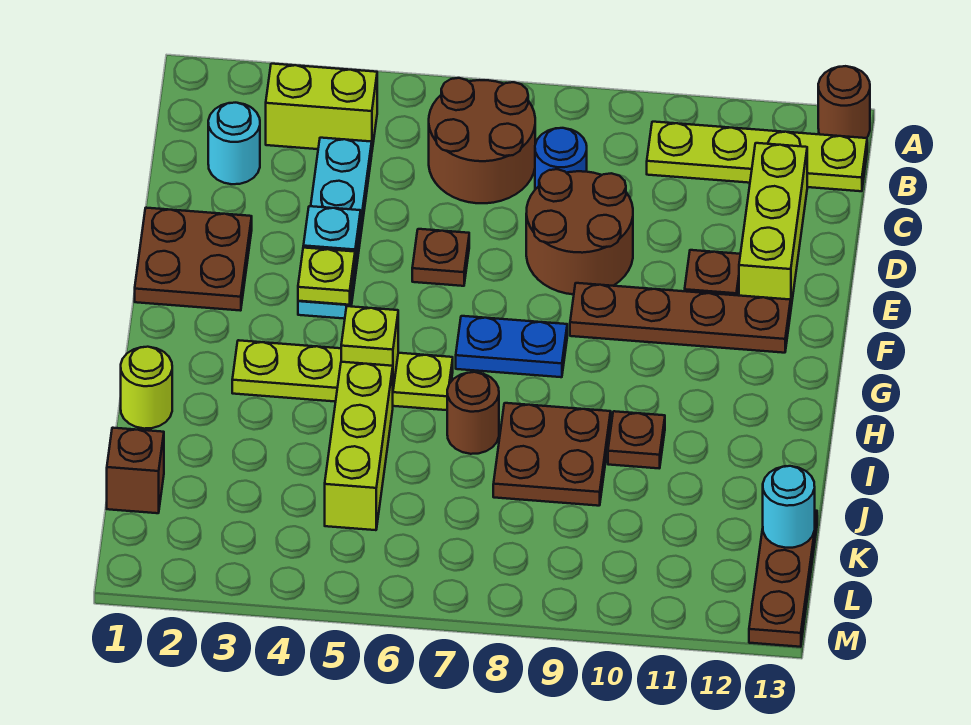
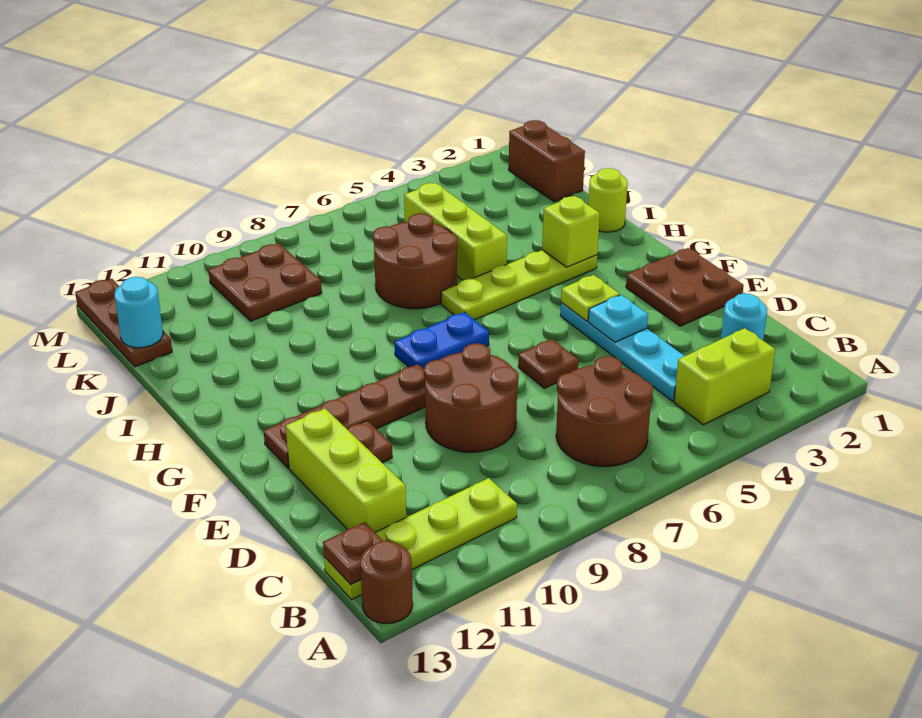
blue 1x1 round brick [535,128,587,189] -> none
lime 1x1 brick [341,306,398,389] -> lime 1x1 brick moved to [542,196,600,267]
brown 1x1 round brick [447,372,499,454] -> brown 2x2 round brick [373,213,457,309]
brown 2x2 plate [493,403,611,506] -> brown 2x2 plate moved to [209,243,322,321]
brown 1x1 plate [608,411,665,468] -> brown 1x1 plate moved to [323,522,383,585]
brown 1x1 brick [107,428,164,513] -> brown 1x2 brick [509,120,585,202]

